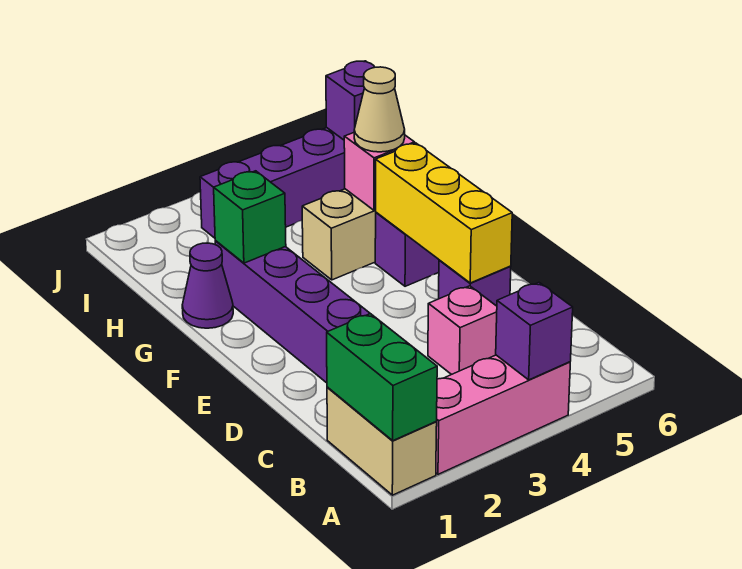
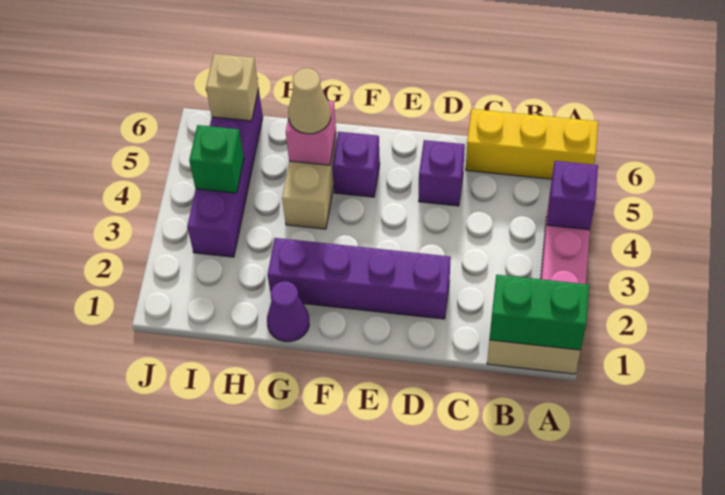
pink 1x1 brick [428,286,497,375] -> none
yellow 1x3 brick [376,143,512,283] -> yellow 1x3 brick moved to [466,109,598,179]
green 1x1 brick [214,171,286,263] -> green 1x1 brick moved to [189,125,244,193]
purple 1x1 brick [326,61,375,140] -> tan 1x1 brick [206,54,259,121]

